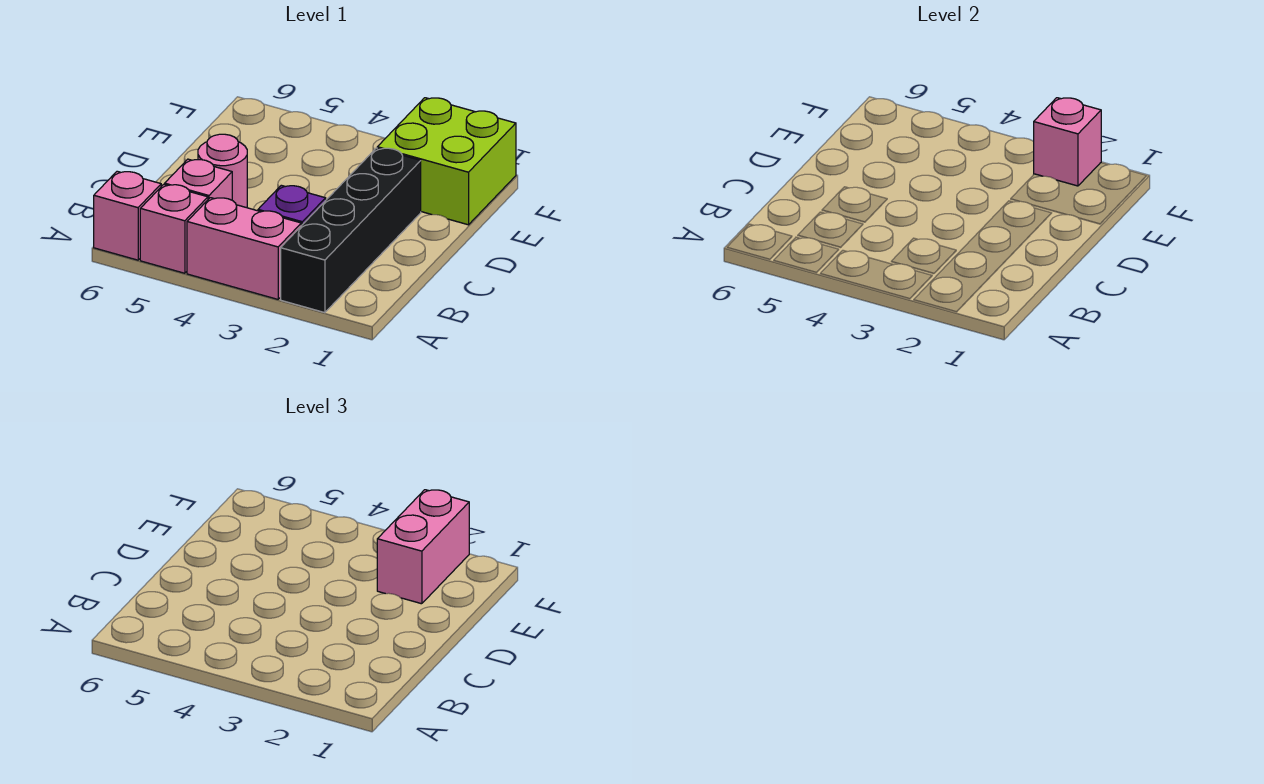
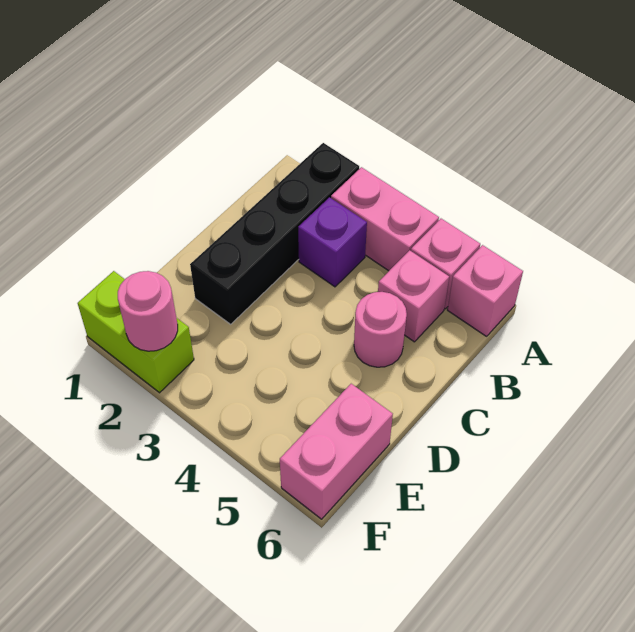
lime 2x2 brick [377,98,516,225] -> lime 1x2 brick [78,271,194,393]
pink 1x2 brick [377,490,469,604] -> pink 1x2 brick moved to [280,384,393,519]
pink 1x1 brick [1034,98,1101,186] -> pink 1x1 round brick [118,271,178,351]

